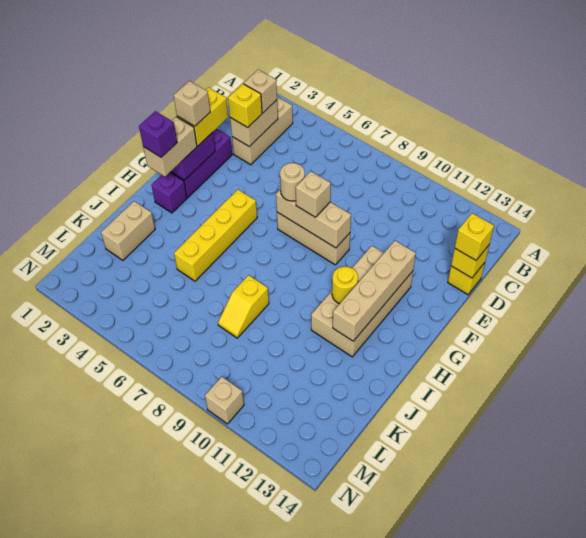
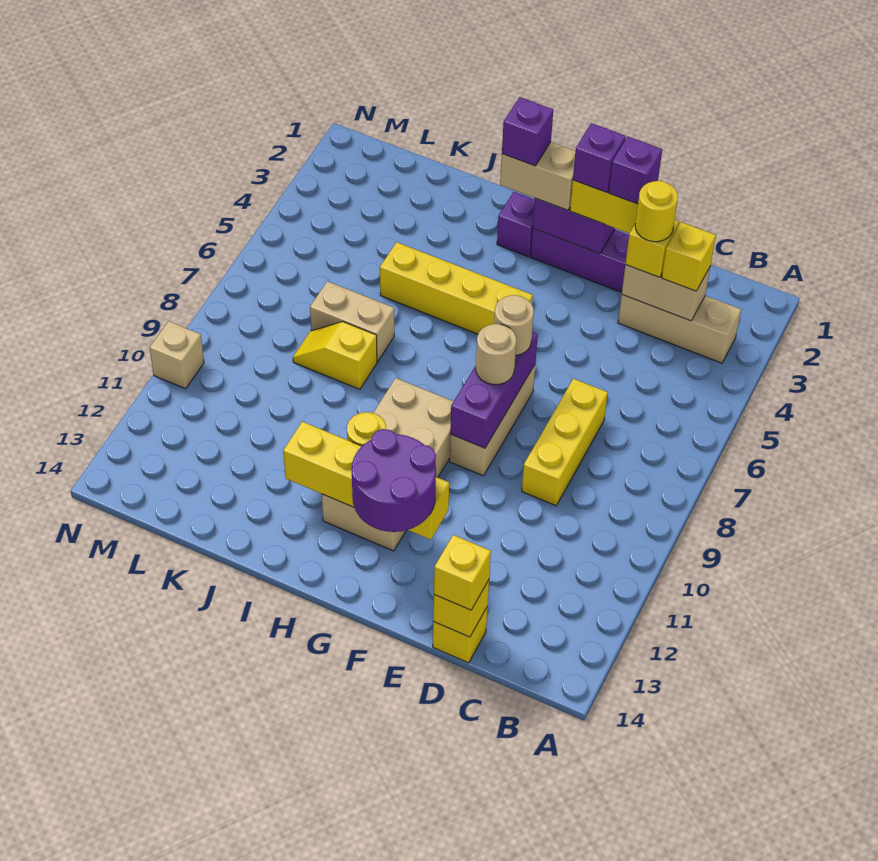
tan 1x1 brick [244,70,277,113] -> yellow 1x1 brick [662,222,716,291]
none -> yellow 1x1 round brick [635,181,678,242]
none -> yellow 1x3 brick [522,379,608,506]
none -> purple 1x1 brick [609,137,662,204]
tan 1x1 brick [173,81,210,126] -> purple 1x1 brick [573,123,626,193]
tan 1x3 brick [276,189,351,248] -> purple 1x3 brick [450,332,538,448]
tan 1x1 brick [296,171,331,217] -> tan 1x1 round brick [476,324,516,384]
tan 2x4 brick [311,246,413,357] -> tan 2x4 brick turned to [322,378,454,551]
tan 1x4 brick [333,241,416,341] -> yellow 1x4 brick [283,422,449,540]
none -> purple 2x2 round brick [352,429,436,532]
tan 1x2 brick [101,201,155,260] -> tan 1x2 brick moved to [310,281,394,362]

